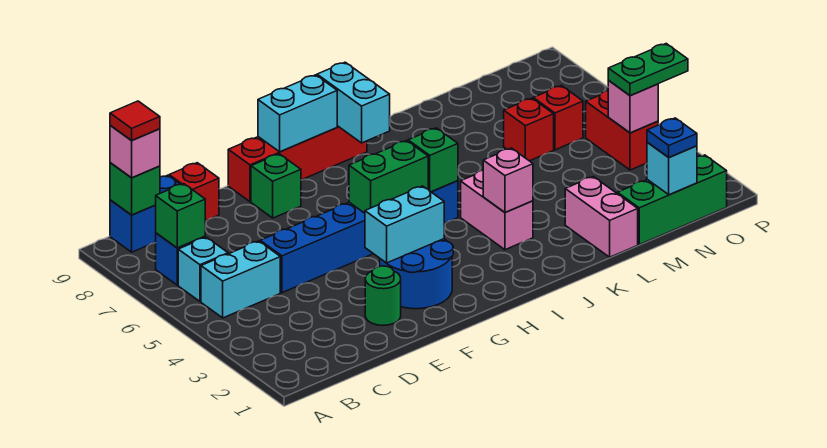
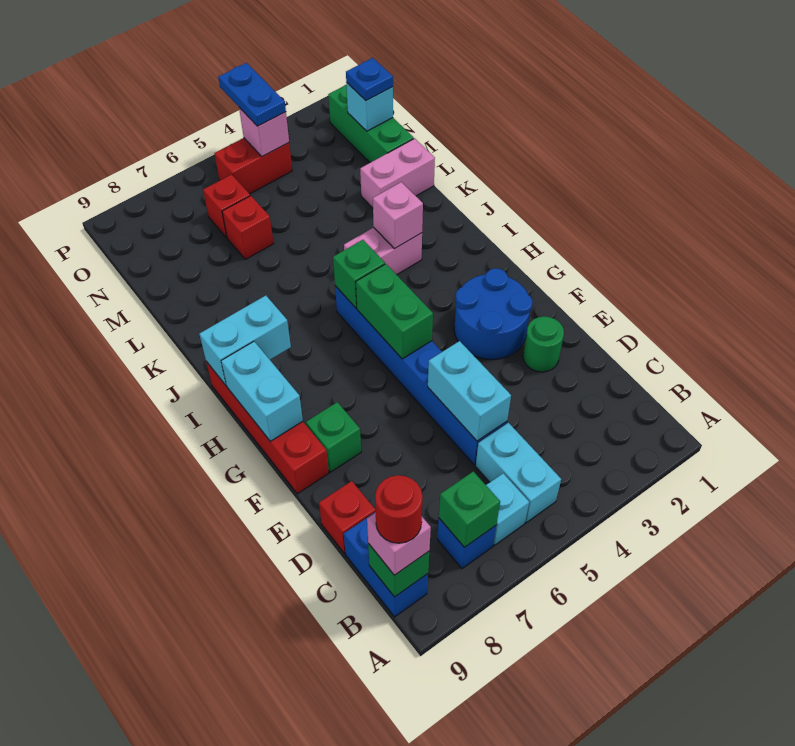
red 1x1 tile [110,101,160,141] -> red 1x1 round brick [375,475,423,543]
cyan 1x2 brick [365,186,444,263] -> cyan 1x2 brick moved to [428,341,511,441]
green 1x2 plate [608,44,688,96] -> blue 1x2 plate [218,63,286,126]

